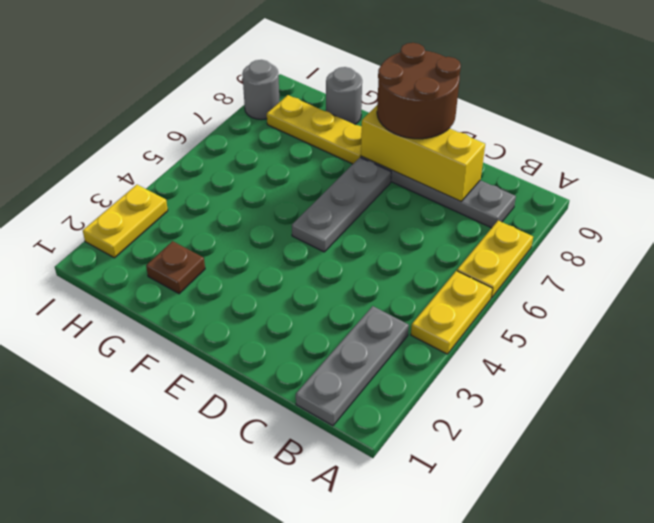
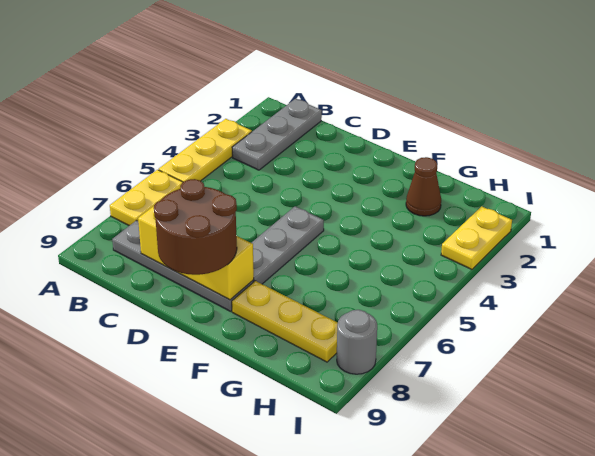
yellow 1x2 plate [411,271,492,354] -> yellow 1x3 plate [159,119,252,182]
brown 1x1 plate [146,241,205,294] -> brown 1x1 cone [406,157,441,216]
grey 1x1 round brick [326,67,362,125] -> none

